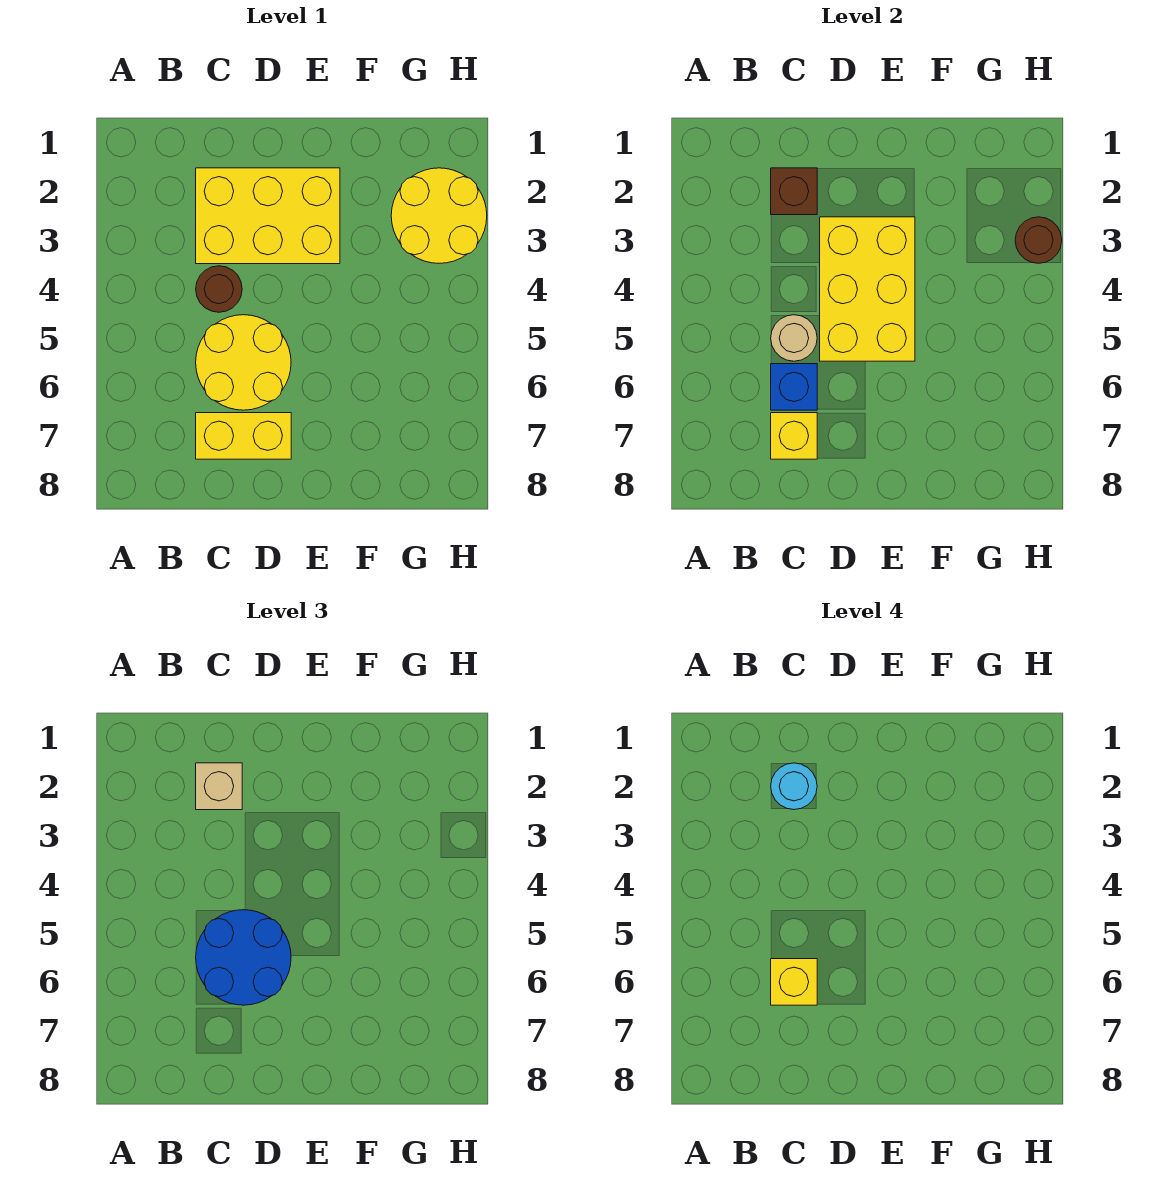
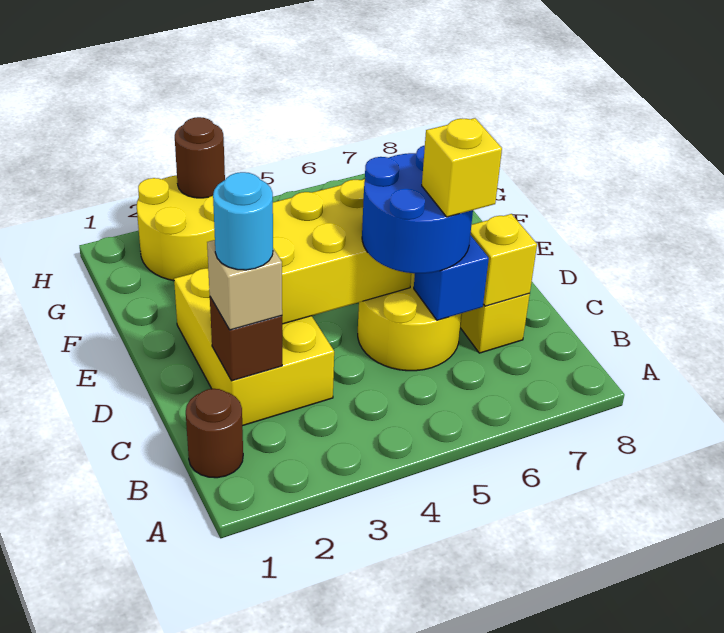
brown 1x1 round brick [196,266,242,312] -> brown 1x1 round brick moved to [186,389,243,478]
tan 1x1 round brick [771,315,817,361] -> none

